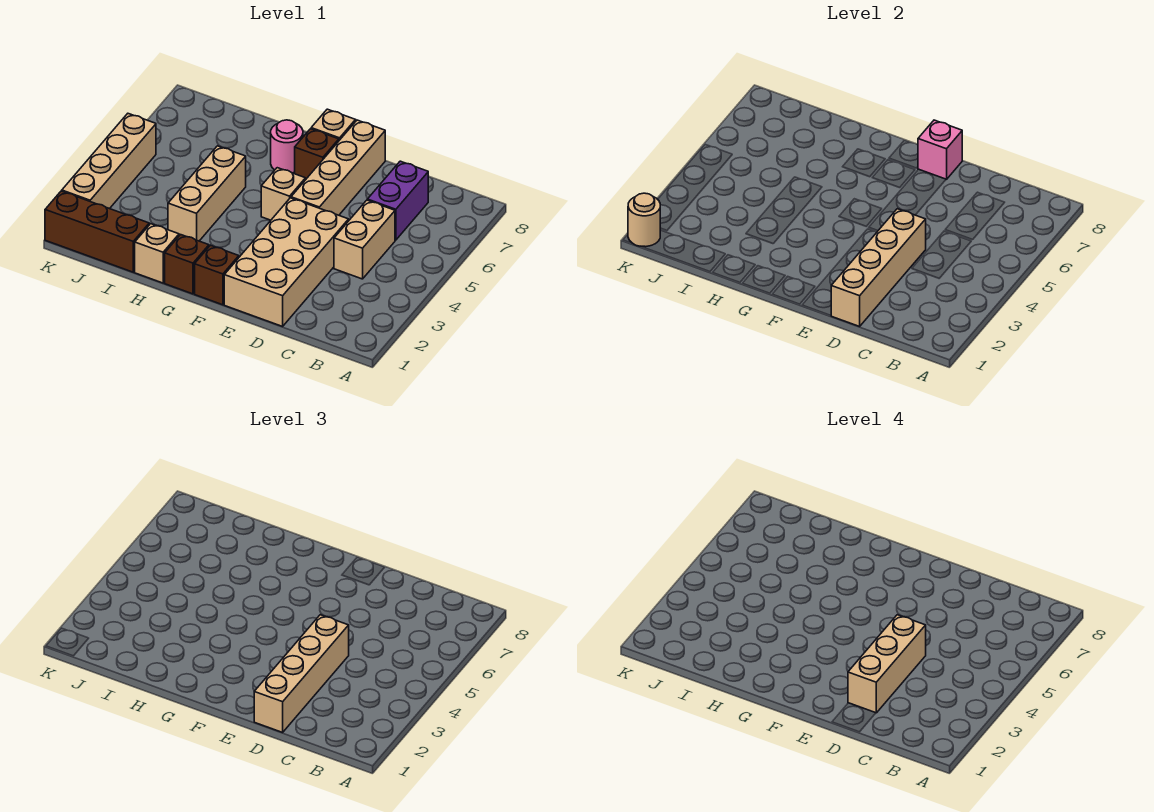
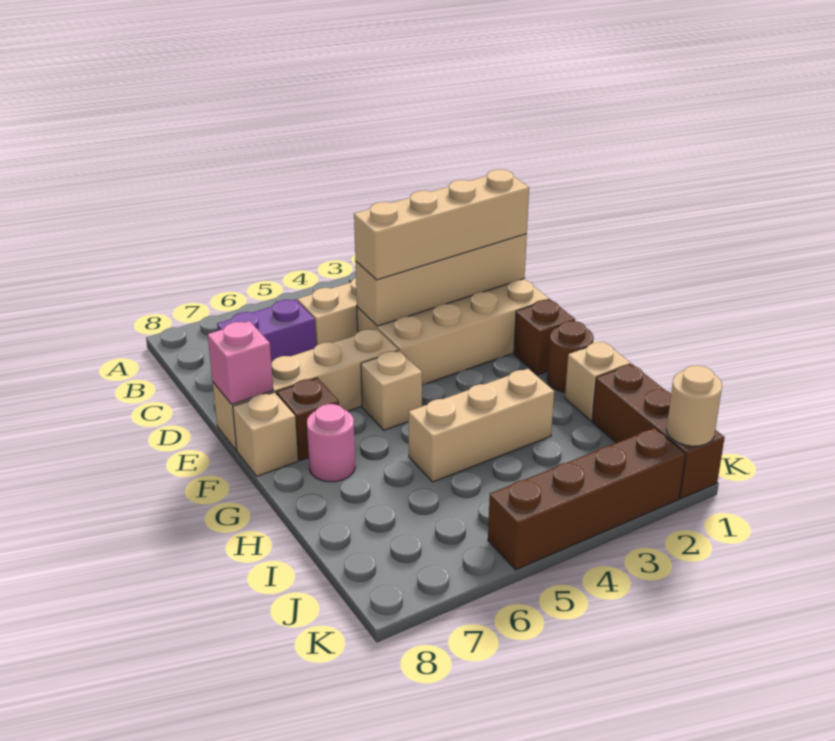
tan 1x3 brick [848,615,926,713] -> none
brown 1x1 brick [165,235,209,294] -> brown 1x1 round brick [547,321,594,392]
tan 1x4 brick [62,114,156,209] -> brown 1x4 brick [488,428,685,570]

